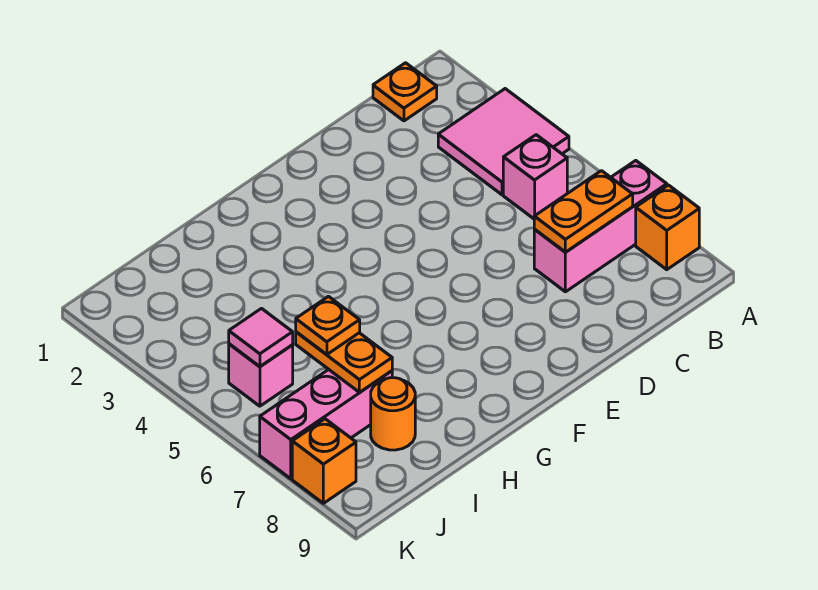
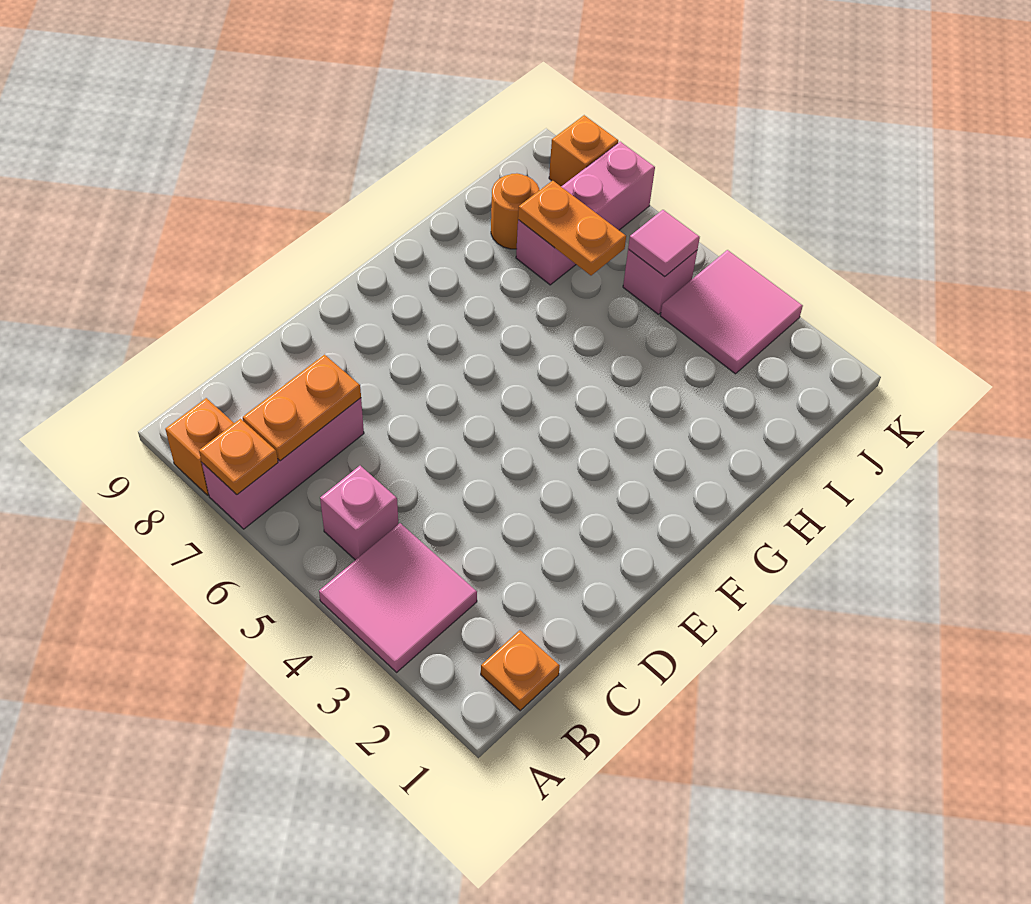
orange 1x1 plate [296,296,360,355] -> orange 1x1 plate moved to [199,419,278,495]
none -> pink 2x2 tile [660,250,803,374]

